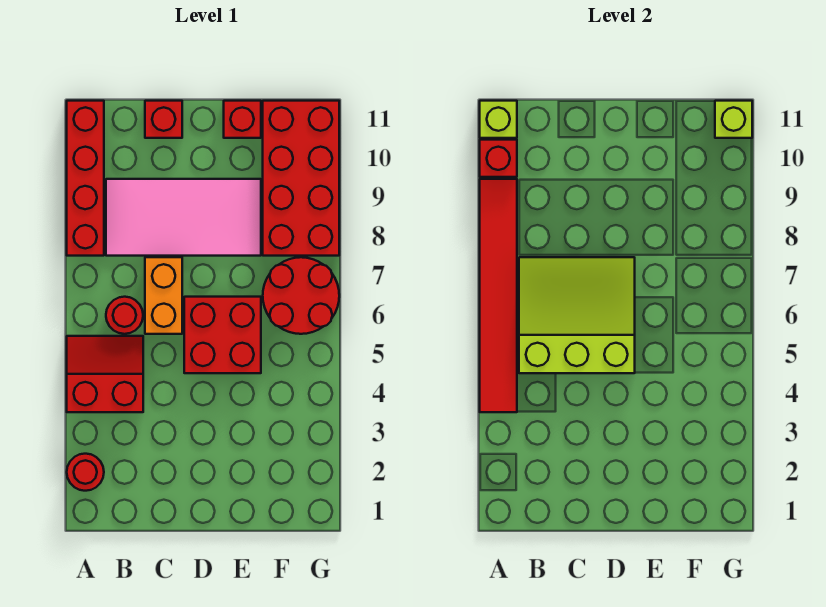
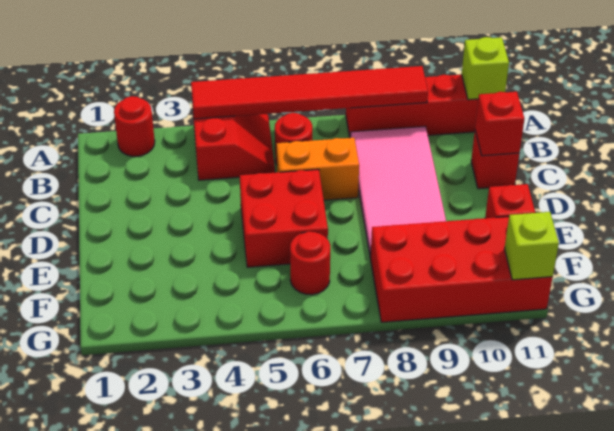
red 1x1 brick [480,140,517,177] -> red 1x1 brick moved to [475,92,524,156]
lime 3x3 slope [519,257,635,373] -> none
red 2x2 round brick [263,257,339,334] -> red 1x1 round brick [290,231,330,295]

